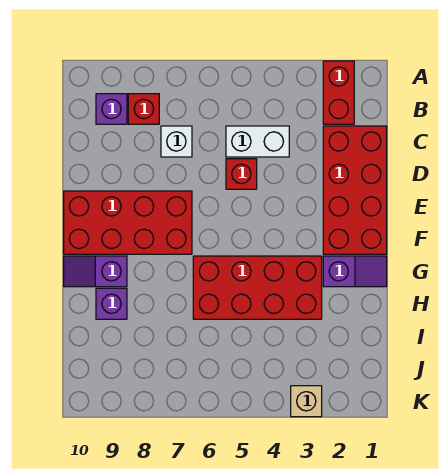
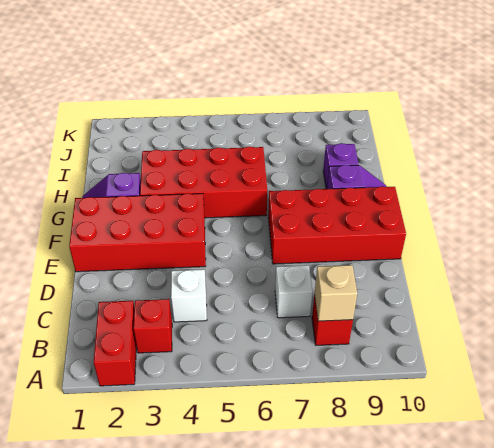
purple 1x1 brick [96,94,127,124] -> none
red 2x4 brick [323,126,387,254] -> red 2x4 brick turned to [69,194,206,272]
white 1x2 brick [226,126,289,157] -> white 1x1 brick [171,269,207,322]
red 1x1 brick [226,159,257,189] -> red 1x1 brick moved to [134,299,172,353]
tan 1x1 brick [291,386,322,417] -> tan 1x1 brick moved to [315,265,357,321]

